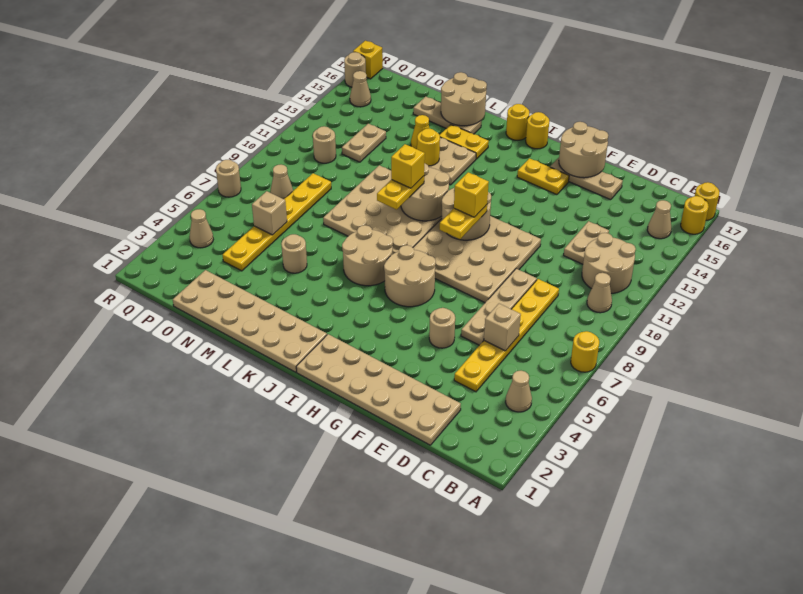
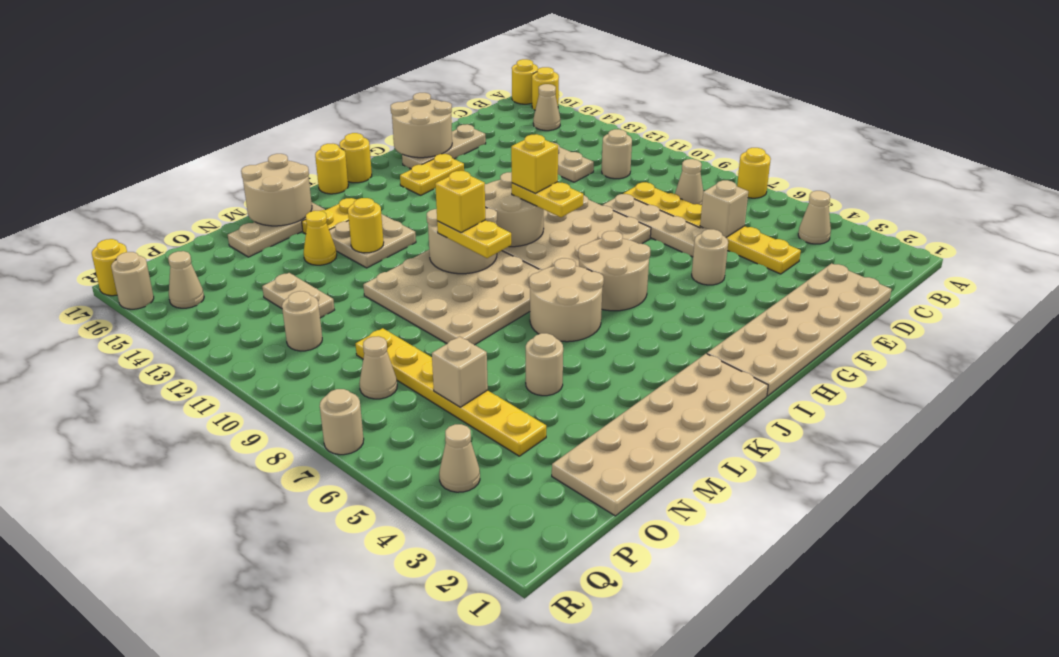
tan 1x1 cone [587,273,612,313] -> tan 1x1 cone moved to [675,159,703,205]
tan 2x2 round brick [582,233,636,293] -> tan 1x1 round brick [602,129,632,179]
yellow 1x1 brick [353,41,383,79] -> yellow 1x1 round brick [92,239,127,296]

